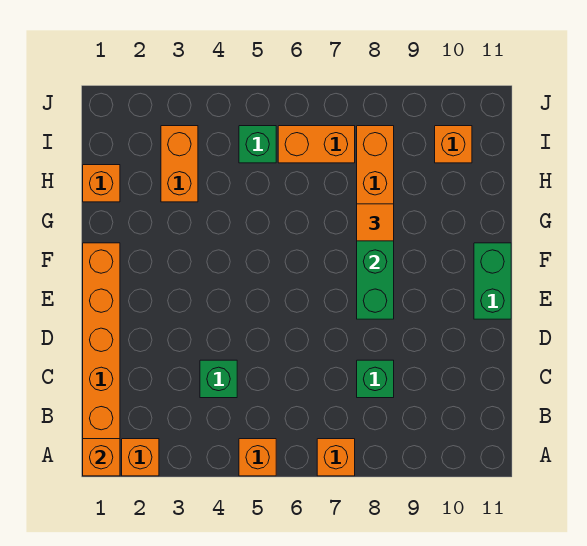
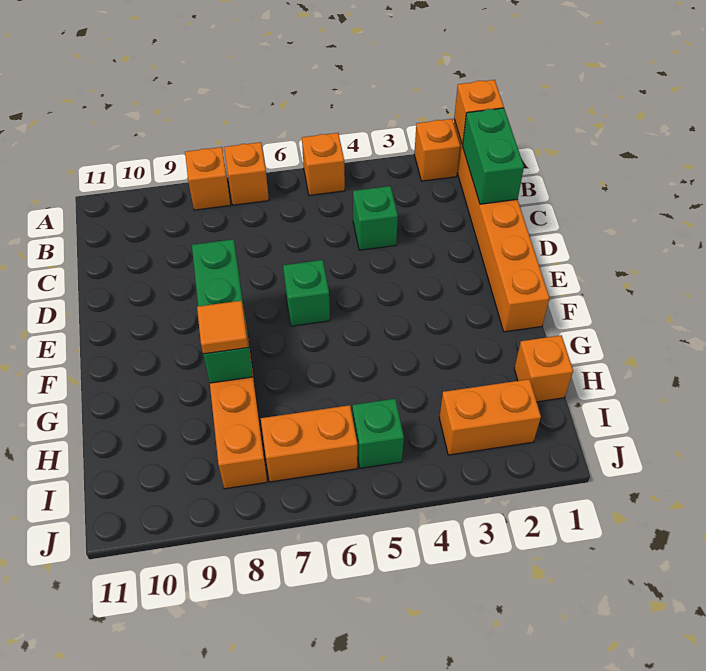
green 1x1 brick [357,360,394,398] -> green 1x1 brick moved to [283,260,330,326]
green 1x2 brick [474,243,511,319] -> green 1x2 brick moved to [463,108,524,204]
orange 1x2 brick [161,126,198,202] -> orange 1x2 brick turned to [439,379,541,455]
orange 1x1 brick [435,126,472,163] -> orange 1x1 brick moved to [185,147,231,210]

